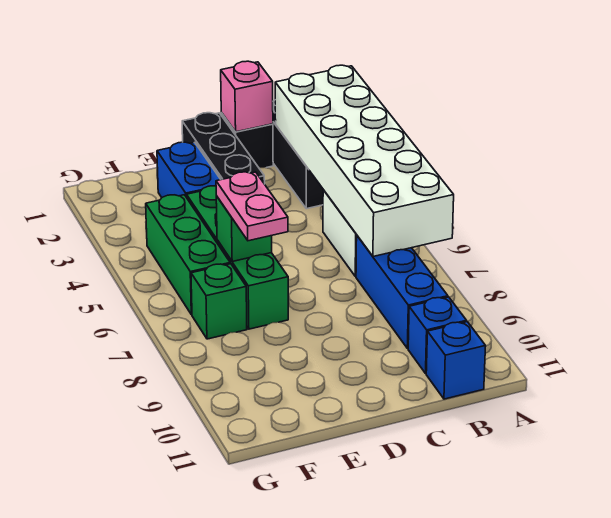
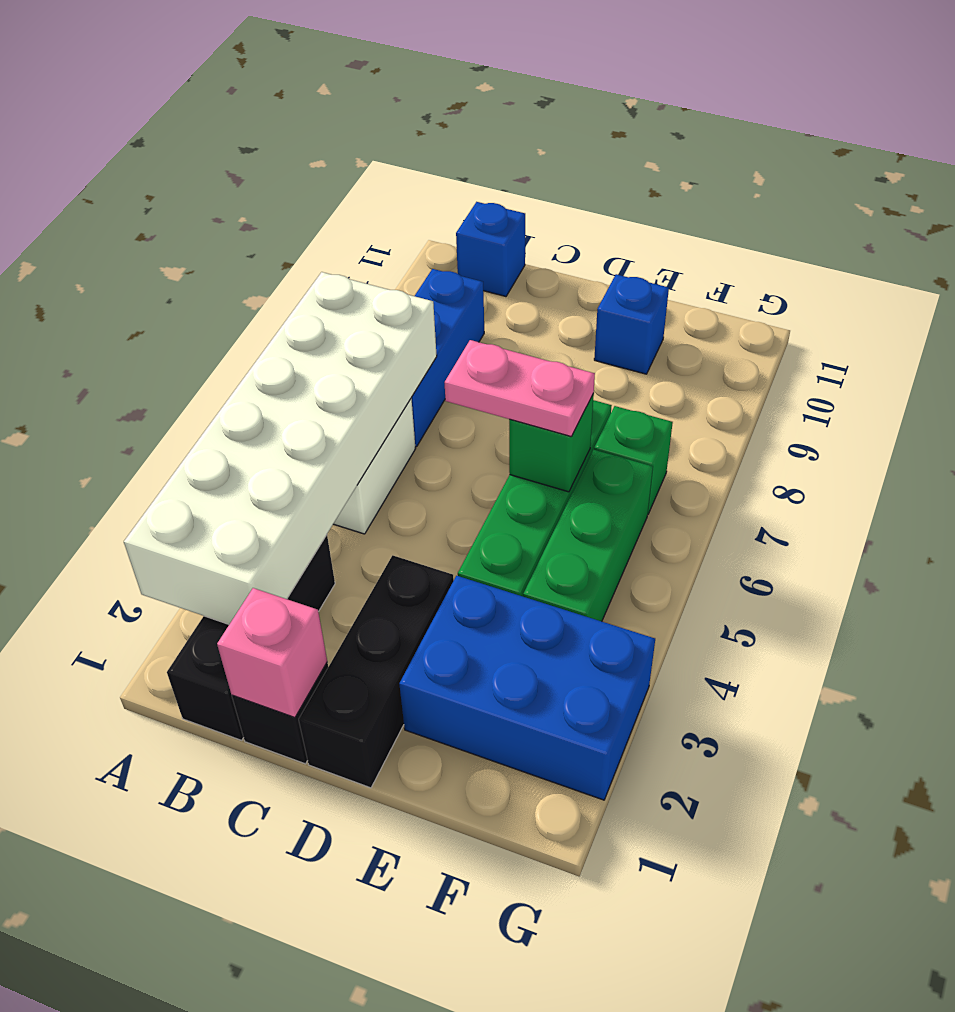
blue 1x1 brick [408,297,467,373] -> blue 1x1 brick moved to [594,274,669,374]
blue 1x2 brick [157,142,221,197] -> blue 2x3 brick [399,576,655,800]
pink 1x2 plate [216,172,288,241] -> pink 1x2 plate turned to [445,340,595,436]

